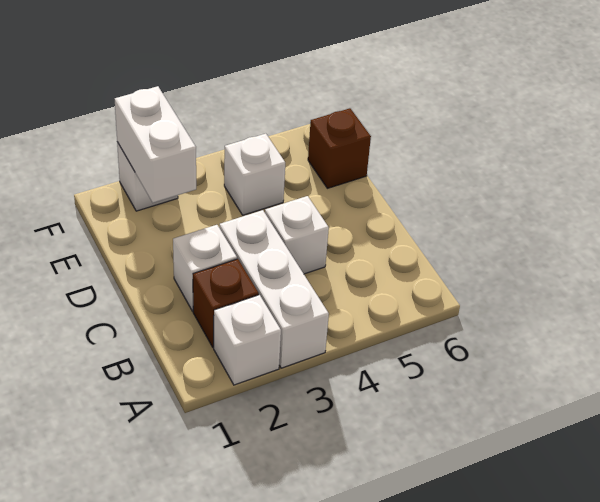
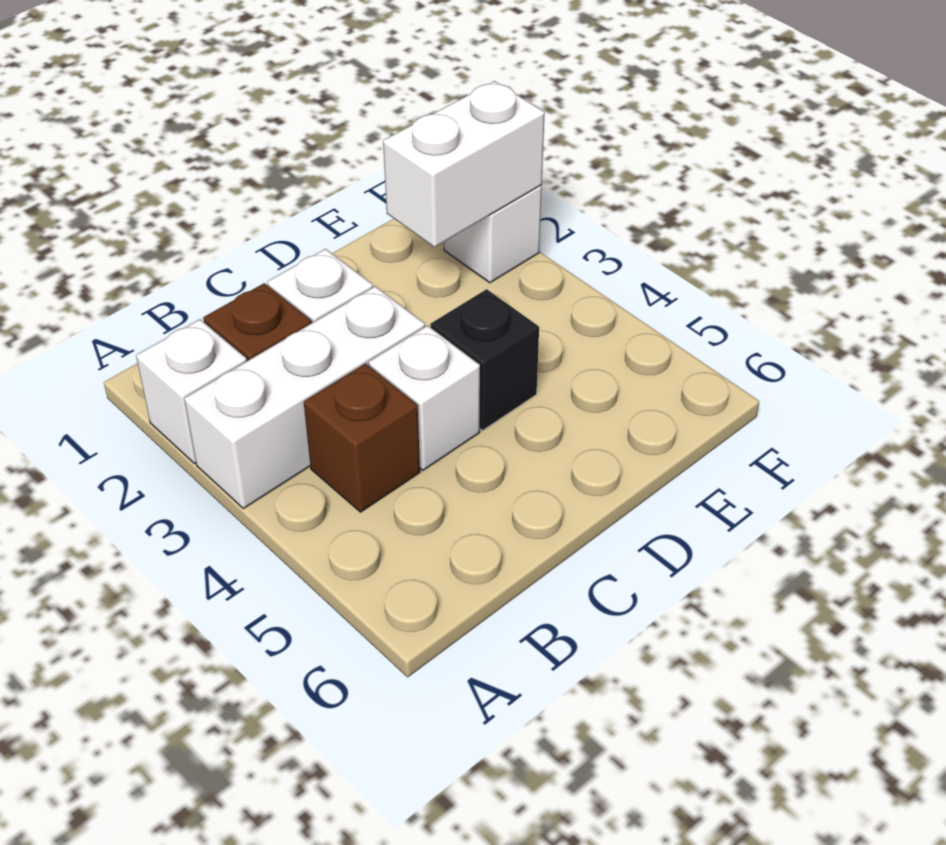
none -> black 1x1 brick [430,289,539,431]
white 1x1 brick [224,134,285,215] -> none
brown 1x1 brick [308,108,371,188] -> brown 1x1 brick moved to [304,364,420,512]

